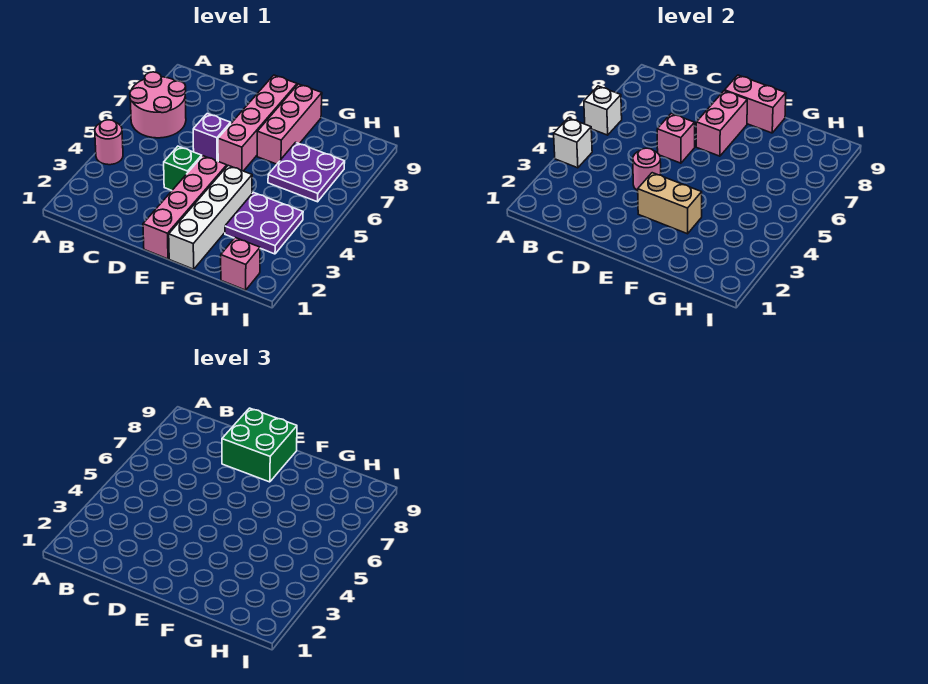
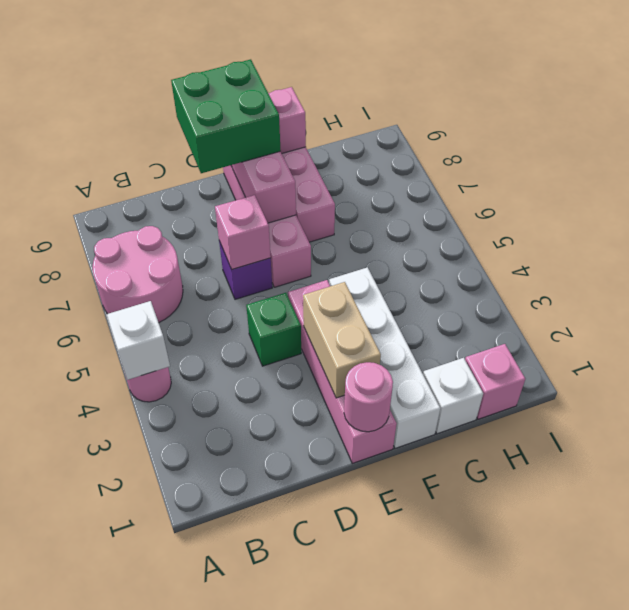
white 1x1 brick [584,86,622,135] -> white 1x1 brick moved to [423,358,483,434]
pink 1x1 round brick [633,148,661,191] -> pink 1x1 round brick moved to [344,362,393,432]
tan 1x2 brick [638,173,702,234] -> tan 1x2 brick turned to [303,282,381,398]
purple 2x2 plate [225,192,303,254] -> none
purple 2x2 plate [268,142,345,202] -> none

